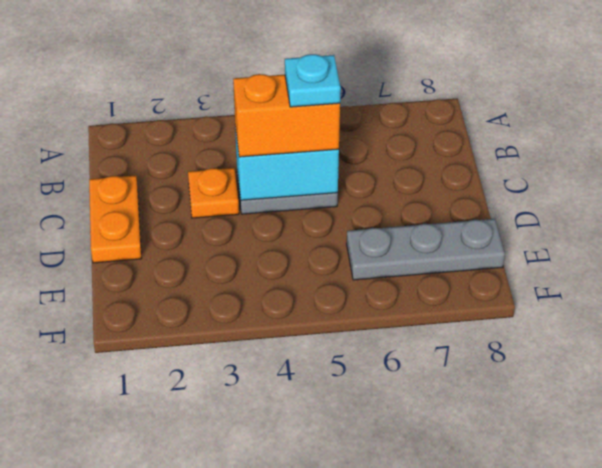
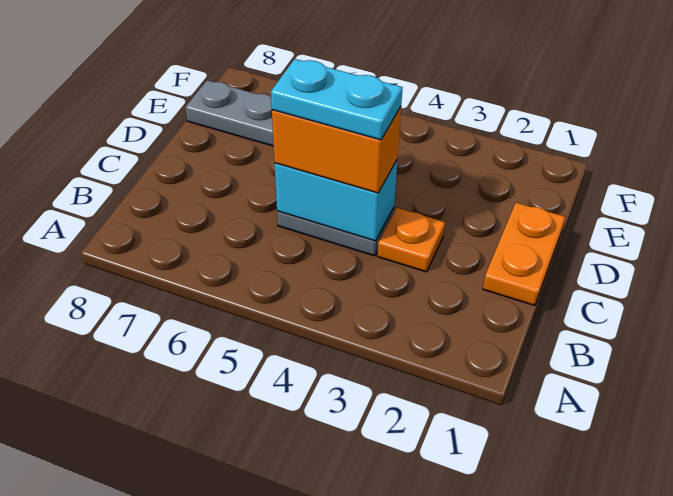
cyan 1x1 plate [285,54,341,107] -> cyan 1x2 plate [271,59,403,140]

